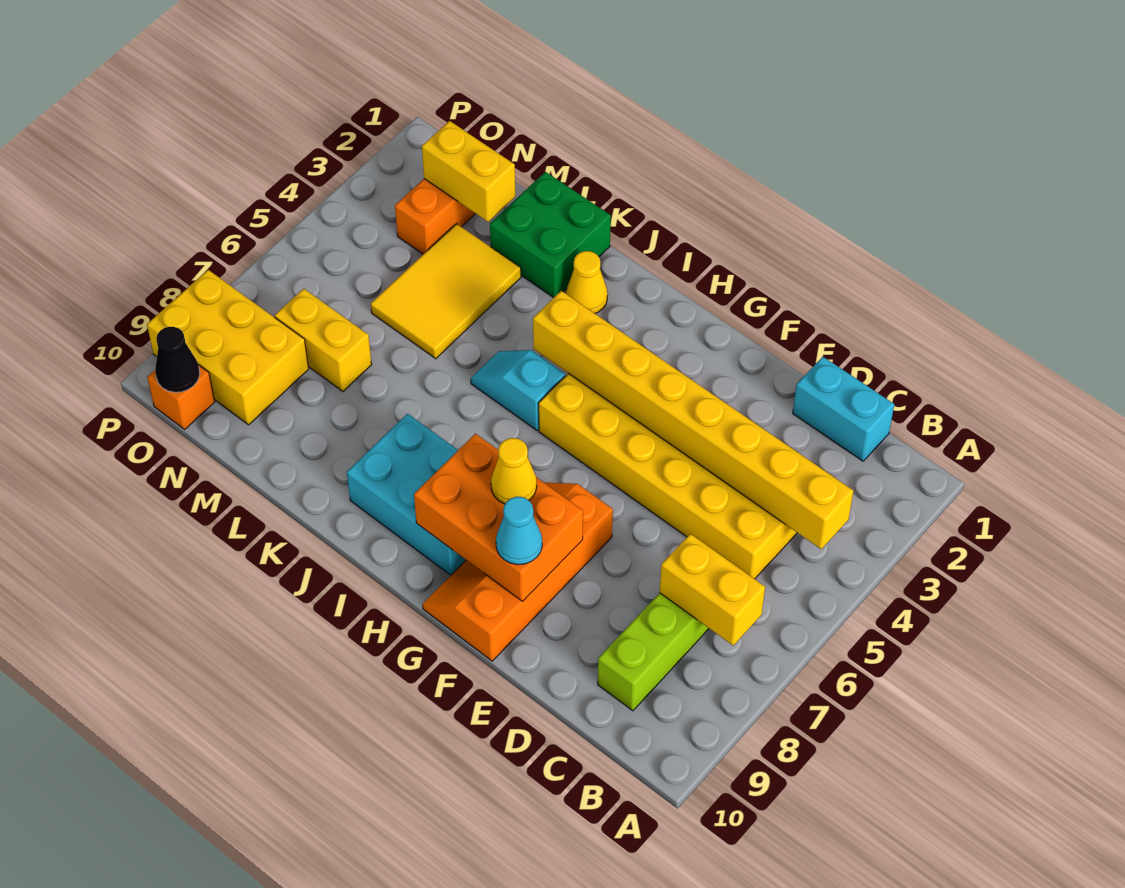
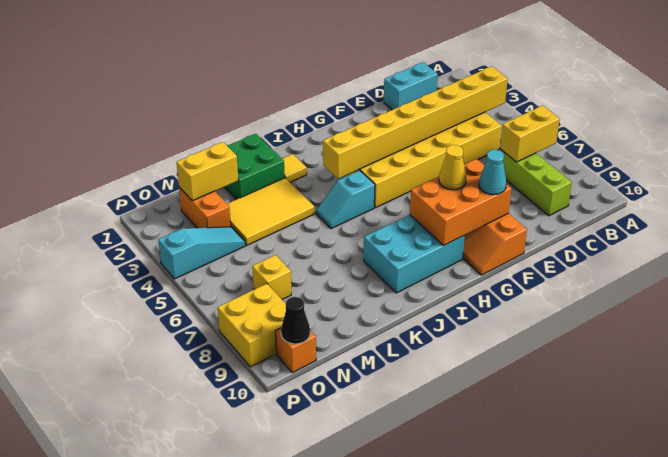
yellow 1x1 cone [566,251,608,313] -> yellow 1x1 tile [282,154,307,182]
yellow 2x3 tile [371,224,521,359] -> yellow 2x3 tile turned to [227,178,315,245]
yellow 1x2 brick [275,289,372,391] -> yellow 1x1 brick [252,255,291,299]
none -> cyan 1x3 slope [158,227,246,279]
yellow 2x3 brick [147,270,309,425] -> yellow 2x2 brick [218,284,286,367]

